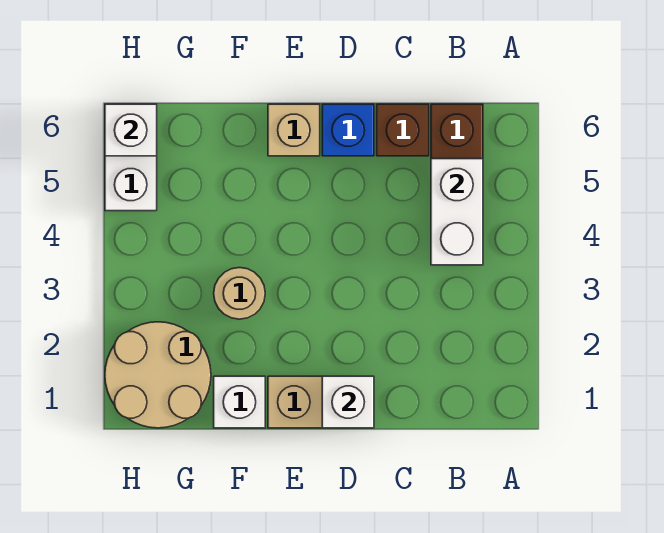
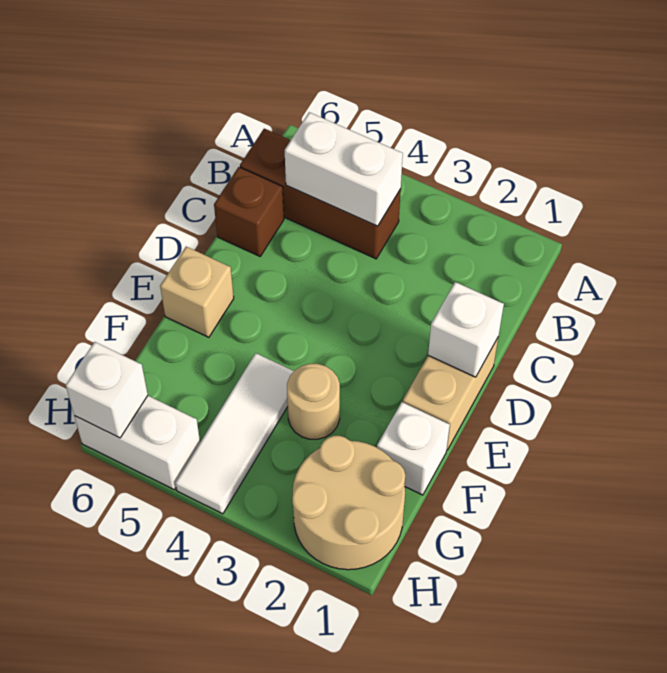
blue 1x1 brick [322,104,374,156] -> none
none -> white 1x3 tile [175,353,294,514]

